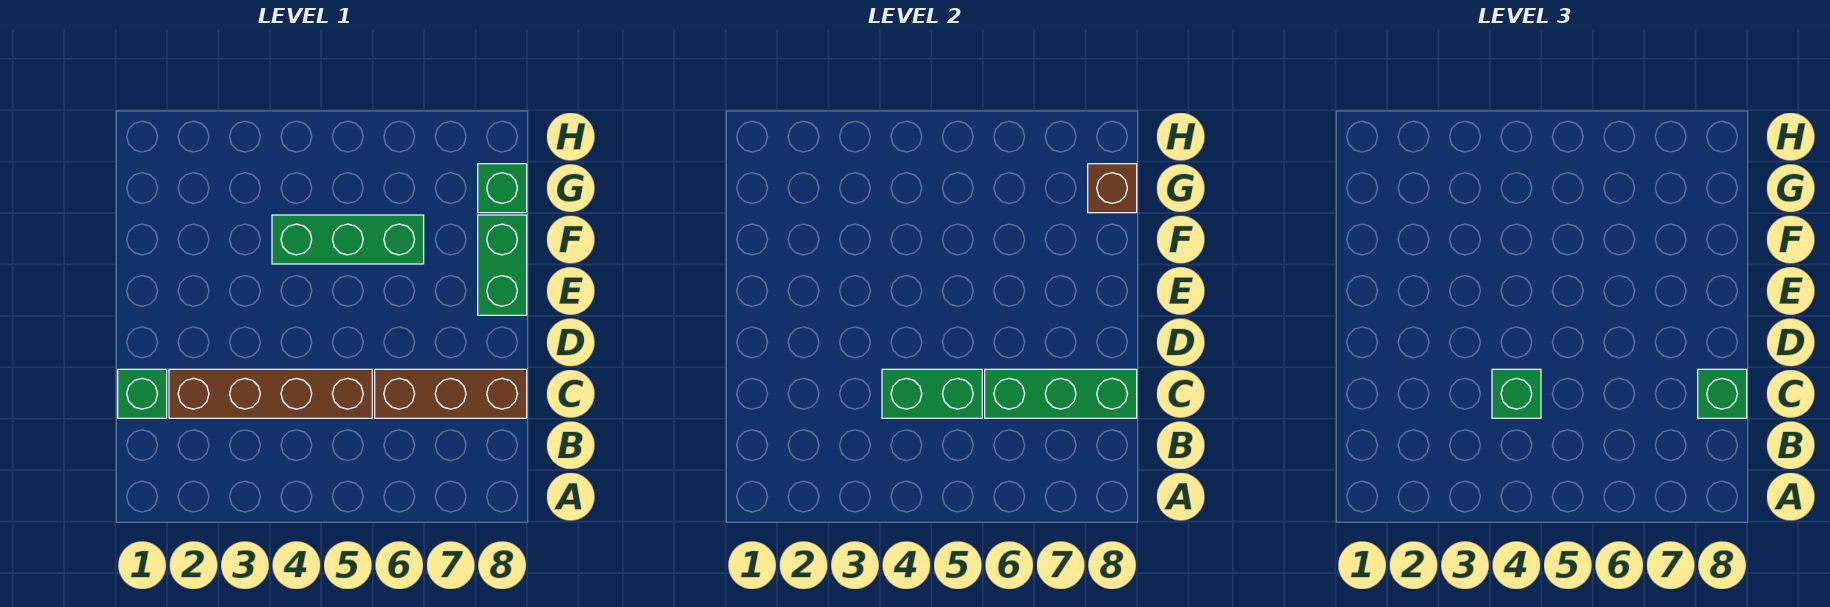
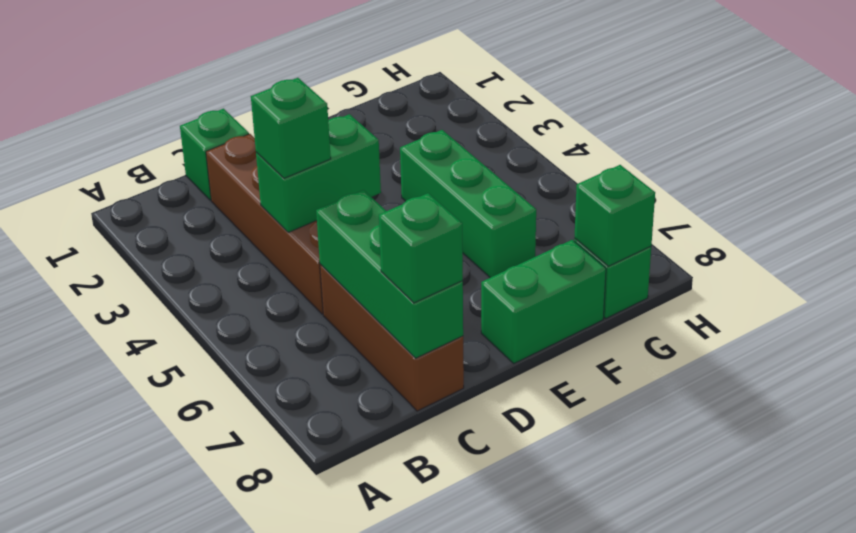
green 1x2 brick [882,369,982,418] -> green 1x2 brick turned to [256,114,381,232]
brown 1x1 brick [1088,164,1137,213] -> green 1x1 brick [574,165,655,266]

